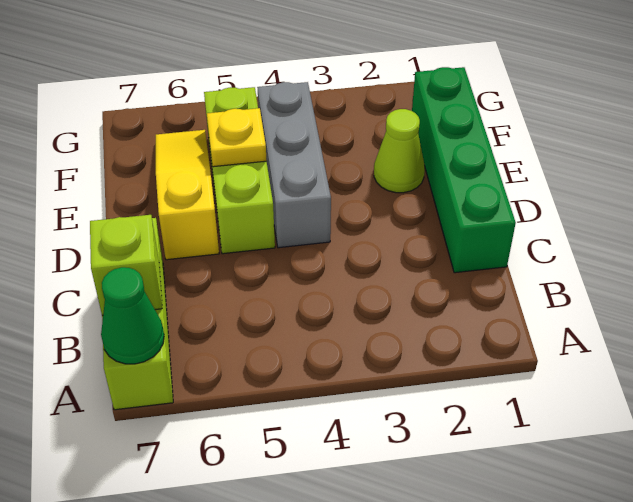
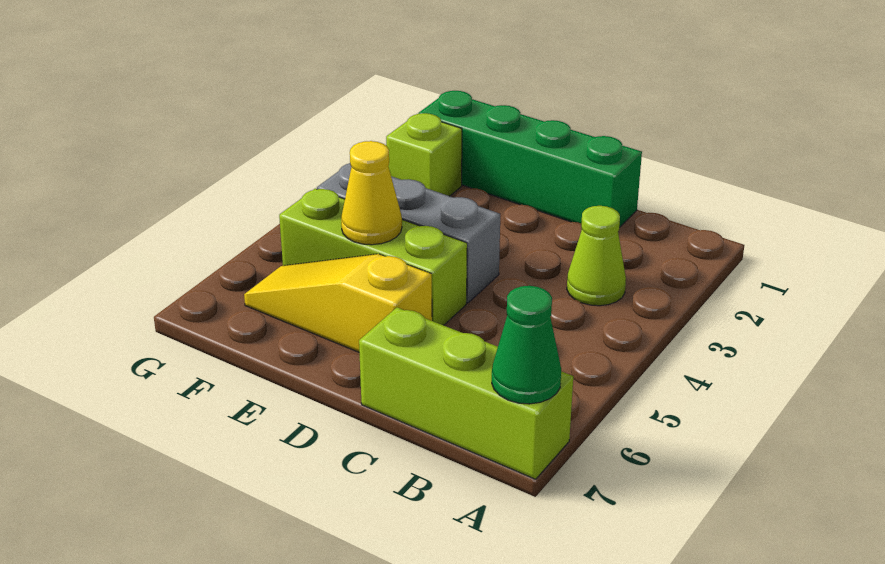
lime 1x1 brick [90,215,162,315] -> lime 1x1 brick moved to [386,113,462,196]
lime 1x1 cone [374,109,425,193] -> lime 1x1 cone moved to [567,206,626,306]
yellow 1x1 plate [207,108,267,167] -> yellow 1x1 cone [341,141,402,245]

